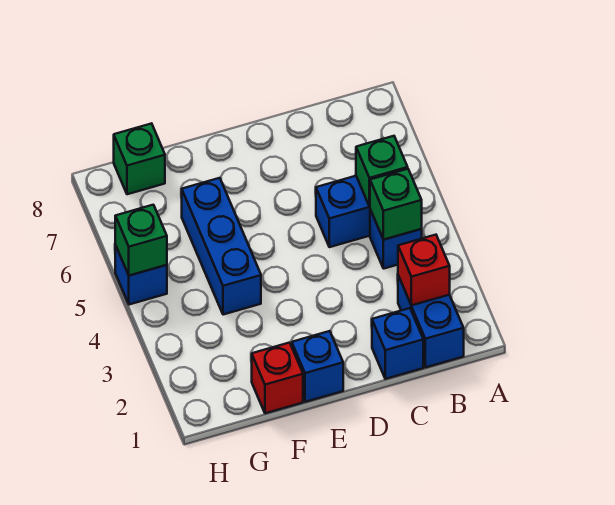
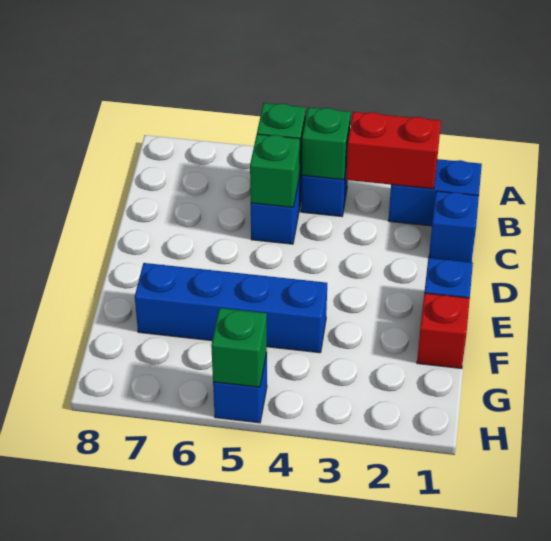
red 1x1 brick [398,235,450,305] -> red 1x2 brick [346,112,441,189]
blue 1x3 brick [182,178,261,315] -> blue 1x4 brick [135,263,327,353]
green 1x1 brick [114,123,165,194] -> green 1x1 brick moved to [250,134,300,208]

